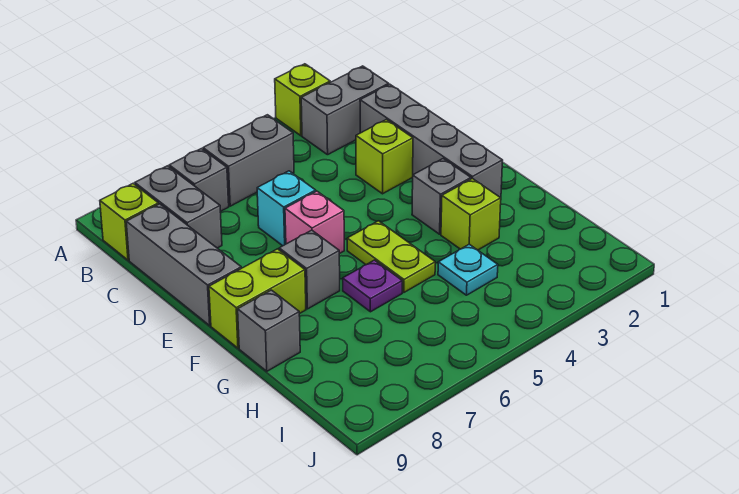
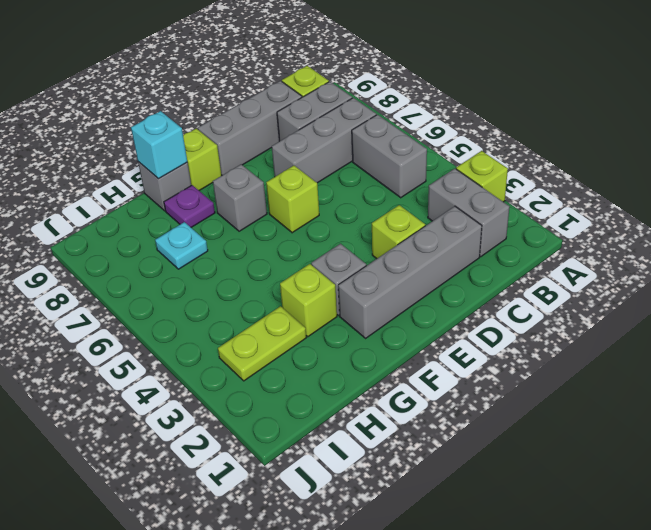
grey 1x1 brick [169,149,229,212] -> grey 1x3 brick [272,98,376,183]
cyan 1x1 brick [257,171,316,246] -> cyan 1x1 brick moved to [131,111,187,179]
pink 1x1 brick [285,191,344,254] -> lime 1x1 brick [266,166,319,233]
lime 1x2 plate [347,221,435,292] -> lime 1x2 plate moved to [218,306,306,381]
lime 1x2 brick [209,249,306,348] -> lime 1x1 brick [183,129,222,190]
purple 1x1 plate [343,260,402,312] -> purple 1x1 plate moved to [164,185,215,227]
cyan 1x1 plate [438,244,498,295] -> cyan 1x1 plate moved to [155,222,208,269]

